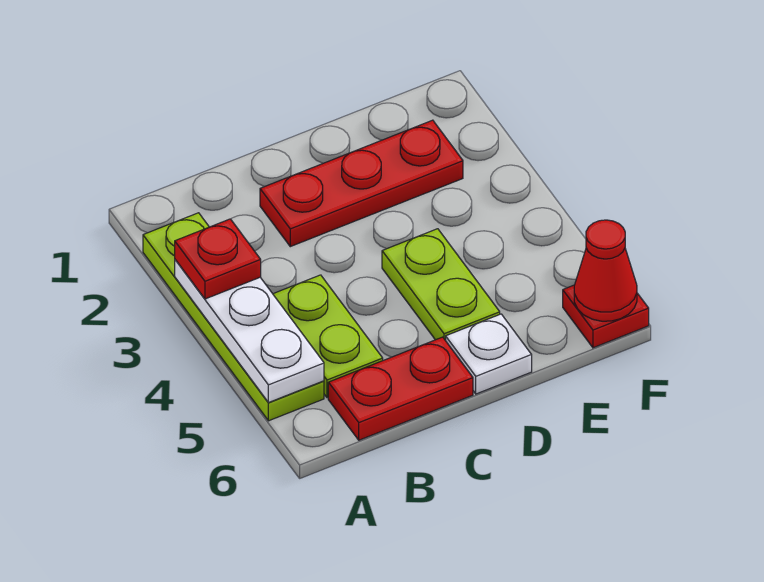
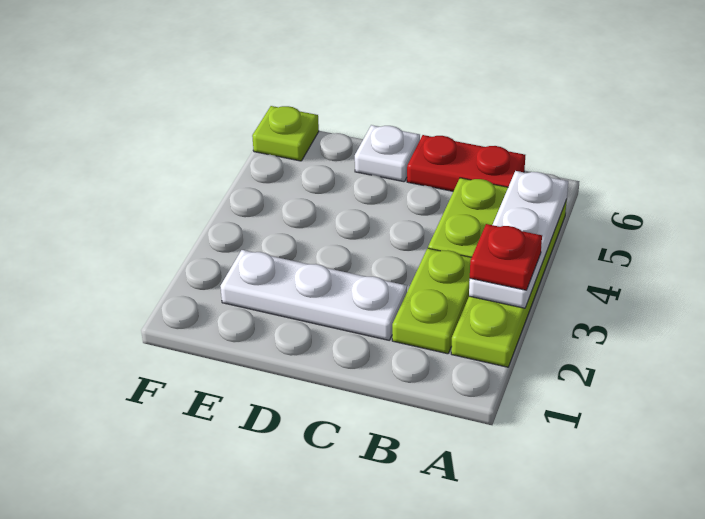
red 1x3 plate [260,120,463,247] -> white 1x3 plate [220,250,407,340]
lime 1x2 plate [382,229,500,341] -> lime 1x2 plate moved to [392,248,471,354]
red 1x1 plate [563,285,649,348] -> lime 1x1 plate [252,106,319,161]
red 1x1 cone [574,220,637,321] -> none

